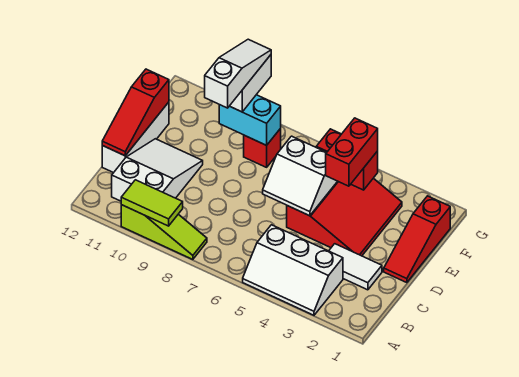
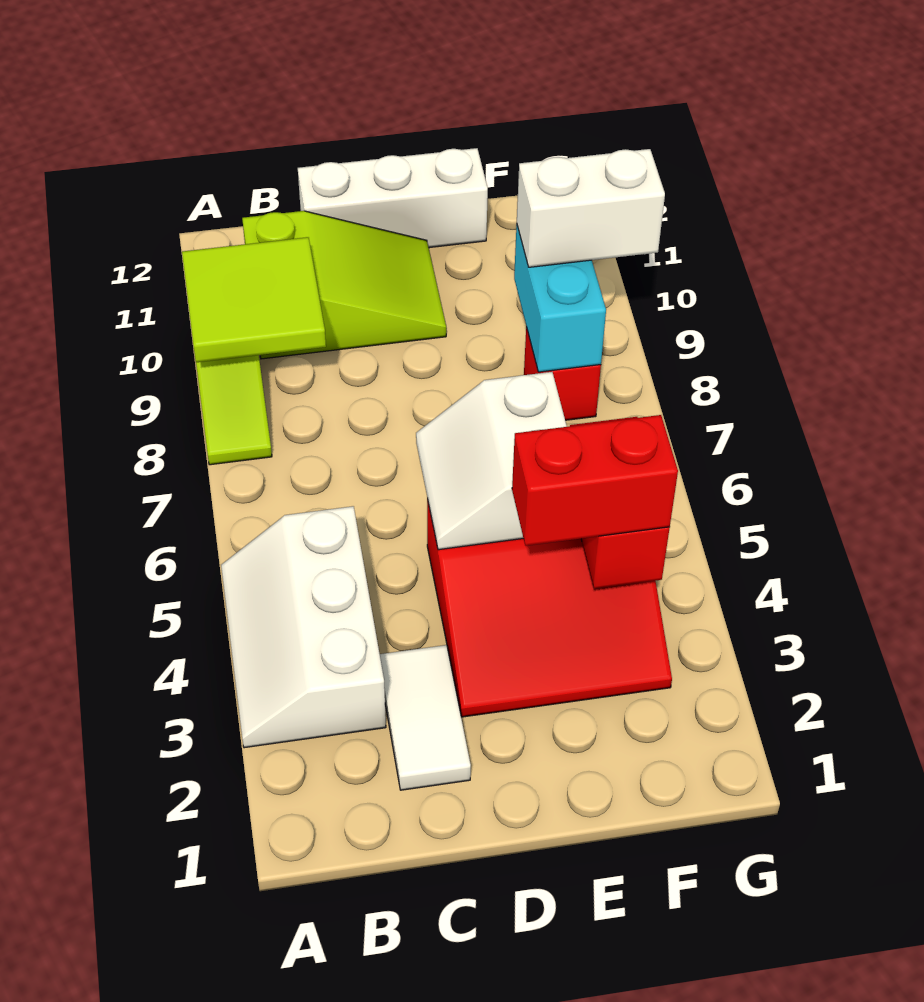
lime 1x2 tile [121,180,183,226] -> lime 2x2 tile [182,237,326,362]
white 2x3 slope [112,139,203,201] -> lime 2x3 slope [242,211,446,359]
red 1x3 slope [102,69,169,156] -> none
red 1x3 slope [384,196,450,283] -> none
white 1x3 slope [205,39,271,108] -> none

